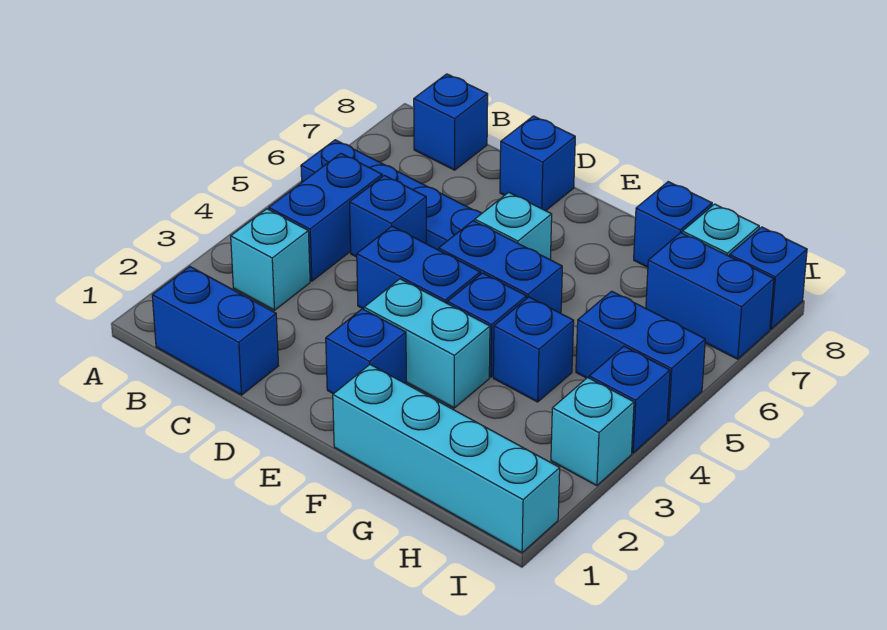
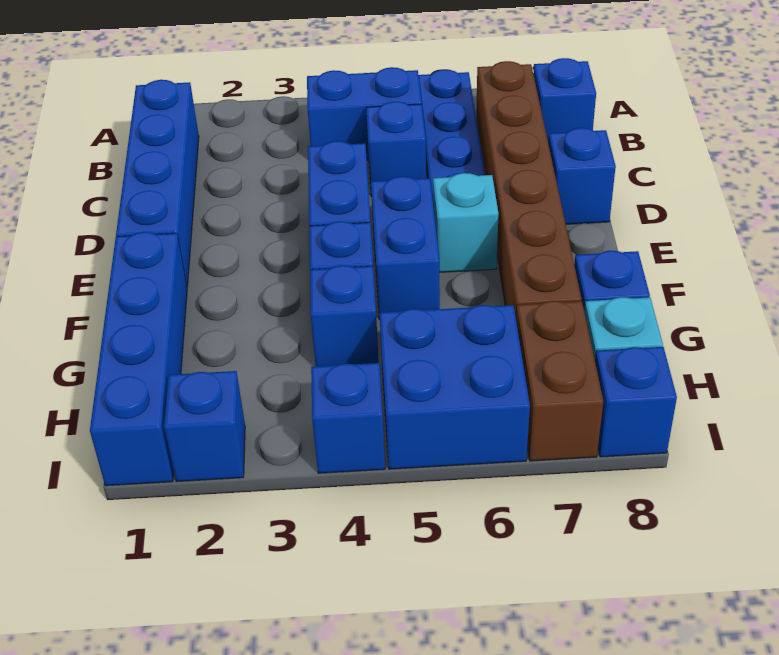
blue 1x2 brick [152,267,279,395] -> blue 1x4 brick [116,80,199,286]
cyan 1x1 brick [231,209,310,310] -> none
none -> brown 1x6 brick [476,61,582,317]
blue 1x1 brick [326,309,406,394] -> blue 1x1 brick moved to [164,371,245,482]
cyan 1x2 brick [364,279,490,408] -> none
cyan 1x4 brick [333,365,560,553] -> blue 1x4 brick [90,232,187,486]
blue 1x2 brick [576,291,705,421] -> blue 2x2 brick [380,305,530,469]
blue 1x2 brick [646,233,774,359] -> brown 1x2 brick [516,301,603,461]
cyan 1x1 brick [551,378,634,486] -> none

